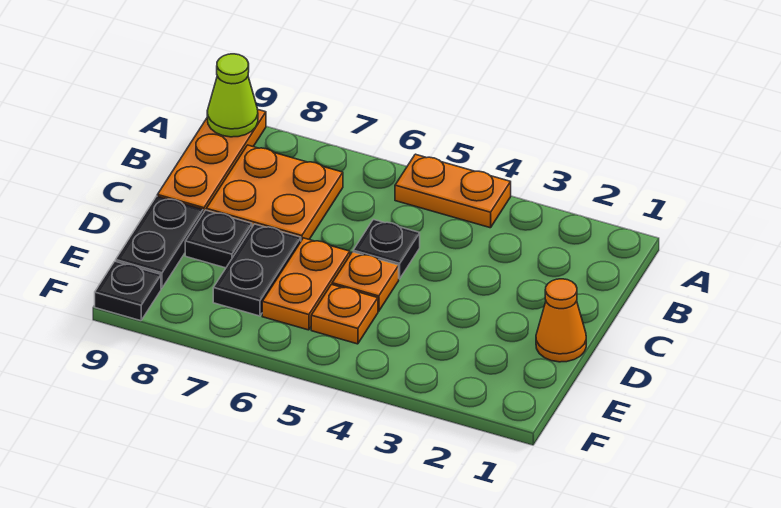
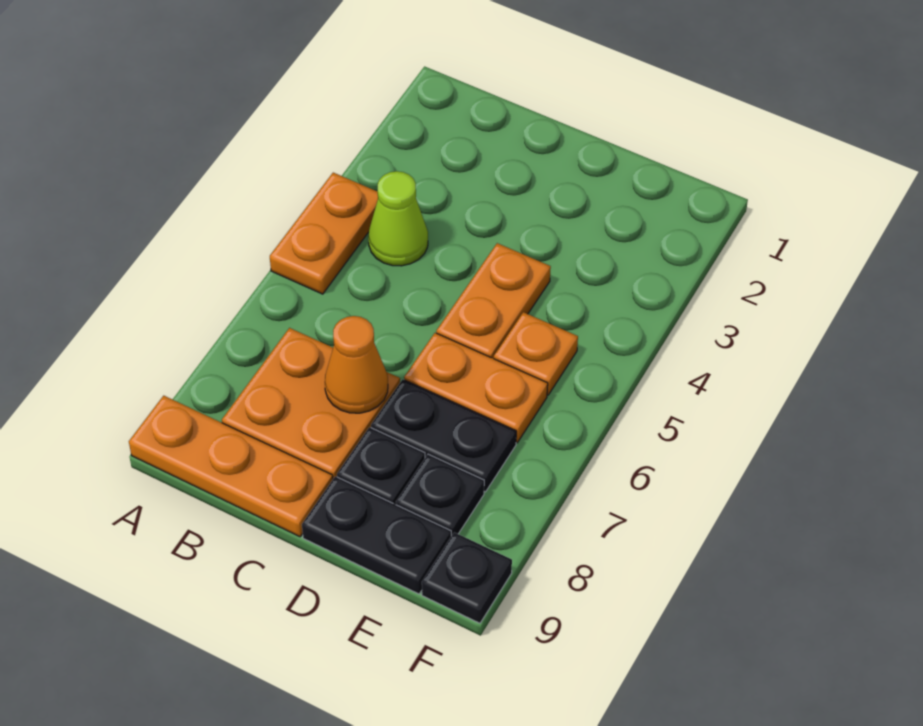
lime 1x1 cone [207,54,258,137] -> lime 1x1 cone moved to [368,171,428,266]
black 1x1 plate [353,219,420,279] -> black 1x1 plate moved to [396,454,484,536]
orange 1x1 cone [536,279,586,362] -> orange 1x1 cone moved to [325,316,388,413]
orange 1x1 plate [332,252,399,311] -> orange 1x2 plate [436,243,551,359]

